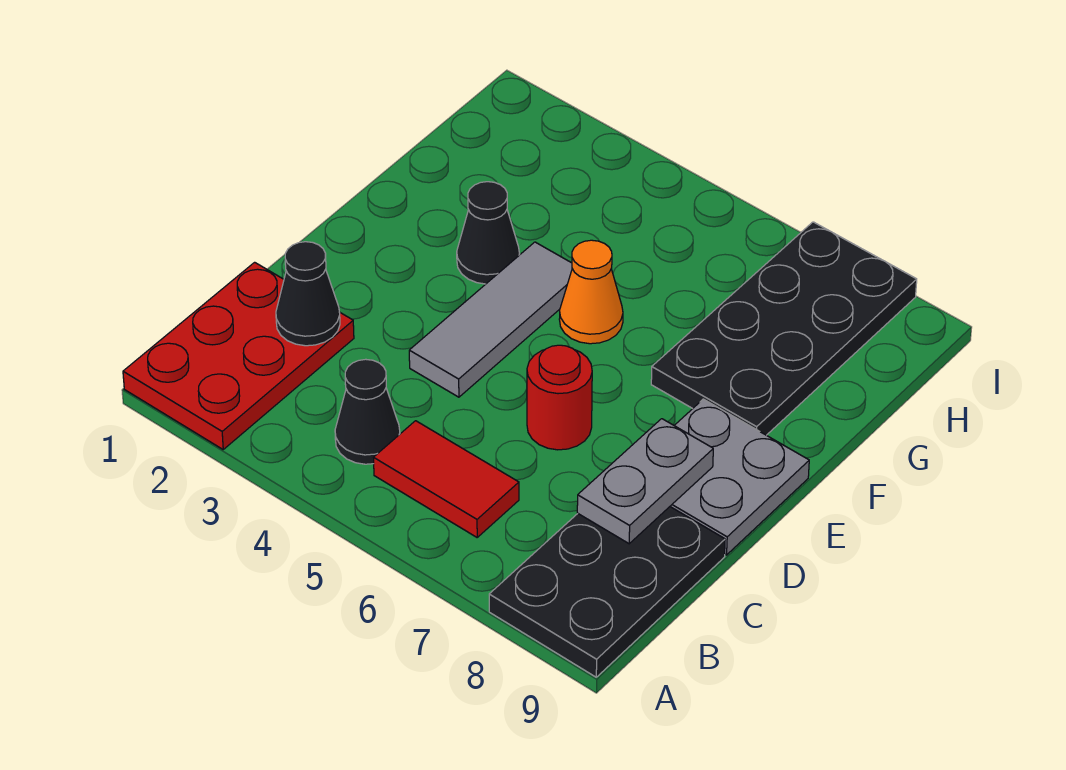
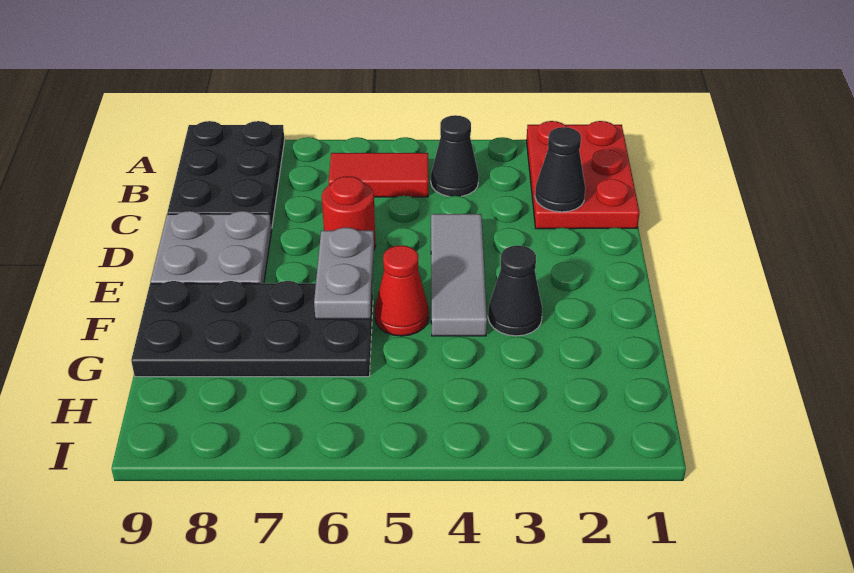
grey 1x2 plate [577,419,713,544] -> grey 1x2 plate moved to [314,227,374,319]
orange 1x1 cone [559,240,623,344] -> red 1x1 cone [375,245,429,336]
black 2x4 plate [651,222,917,435] -> black 2x4 plate turned to [131,281,373,377]

